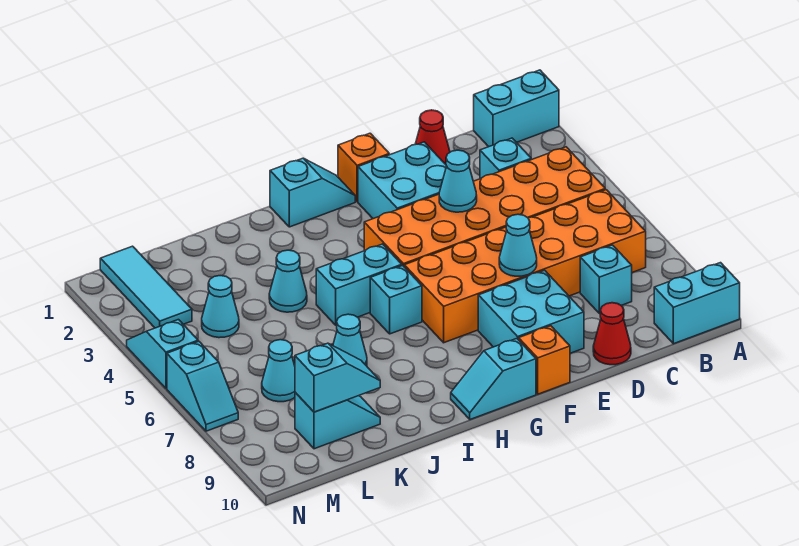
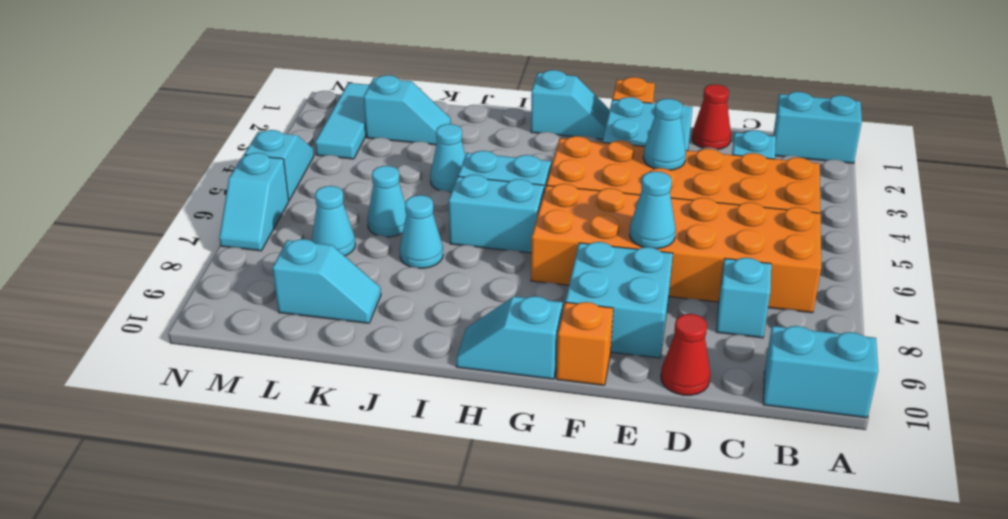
cyan 1x1 brick [370,266,422,334] -> cyan 1x2 brick [449,175,544,253]
cyan 1x2 slope [295,343,380,412] -> cyan 1x2 slope moved to [364,75,451,145]
cyan 1x1 cone [202,276,239,338] -> cyan 1x1 cone moved to [367,166,406,237]

